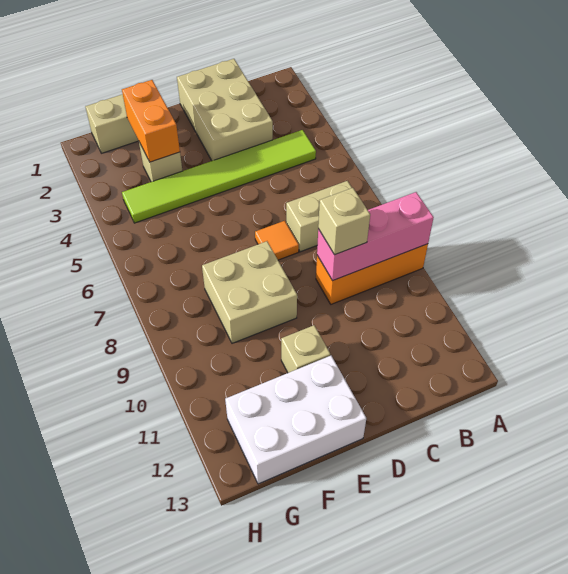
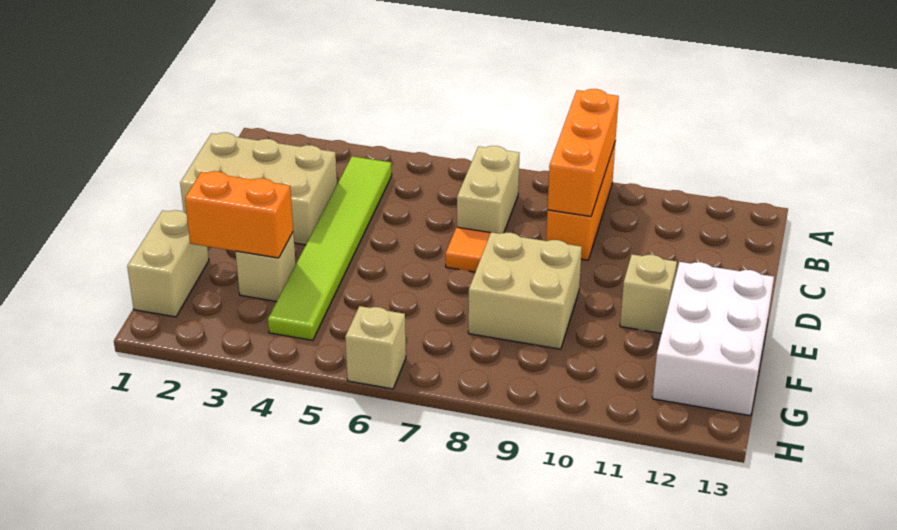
pink 1x3 brick [317,192,434,281] -> orange 1x3 brick [548,89,619,216]
tan 1x1 brick [318,188,370,255] -> tan 1x1 brick moved to [345,306,406,389]

